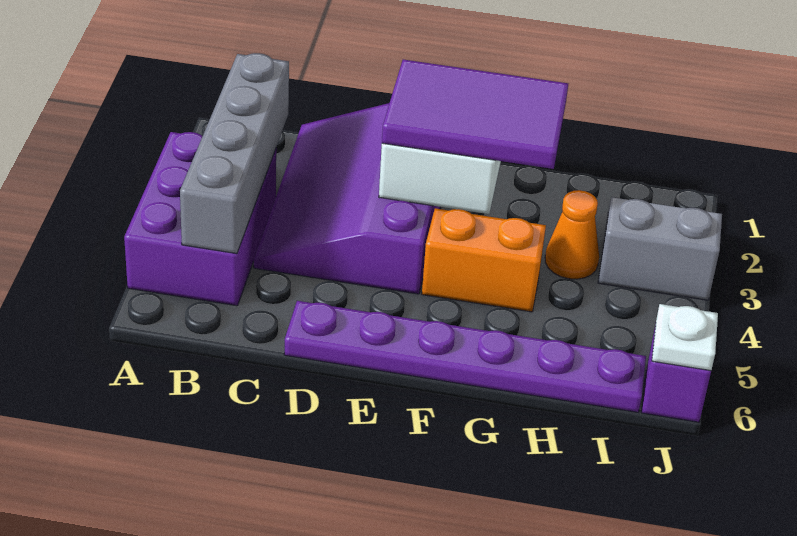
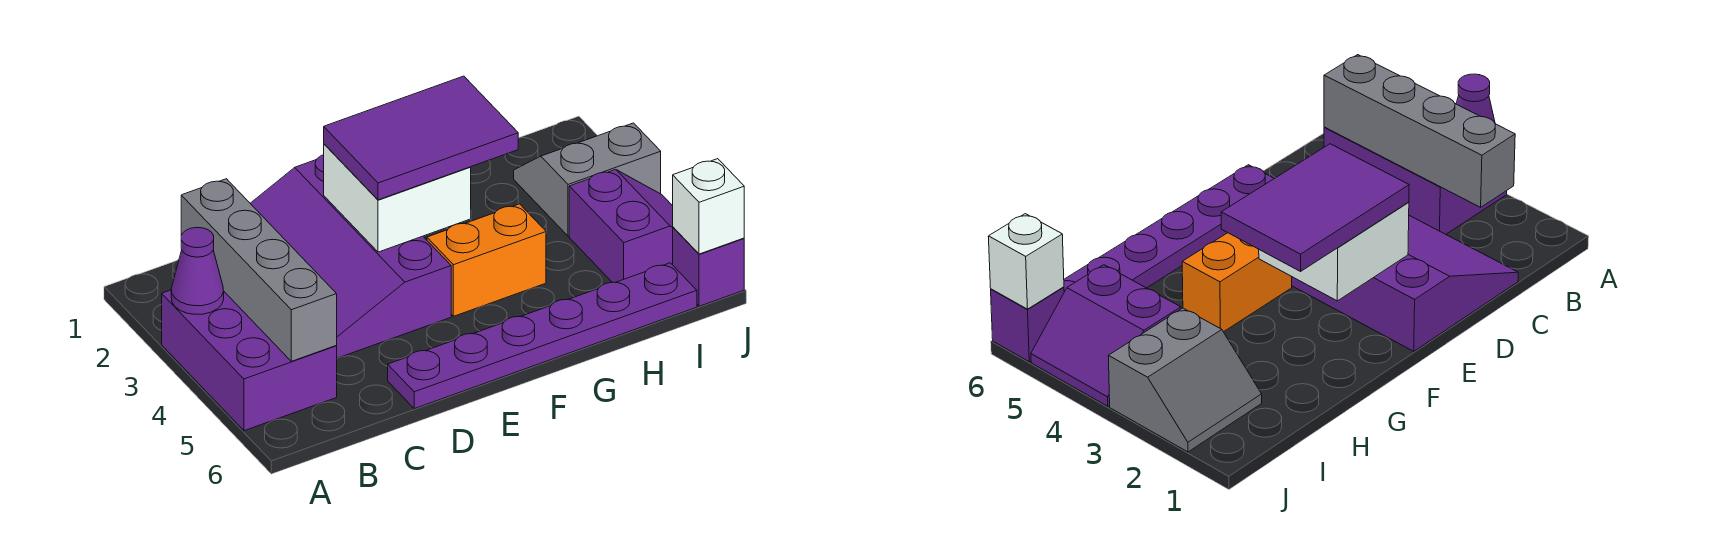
none -> purple 1x1 cone [171,227,224,314]
orange 1x1 cone [545,190,599,279] -> none
none -> purple 2x2 slope [569,169,673,283]
white 1x1 plate [652,304,718,371] -> white 1x1 brick [673,159,744,254]

